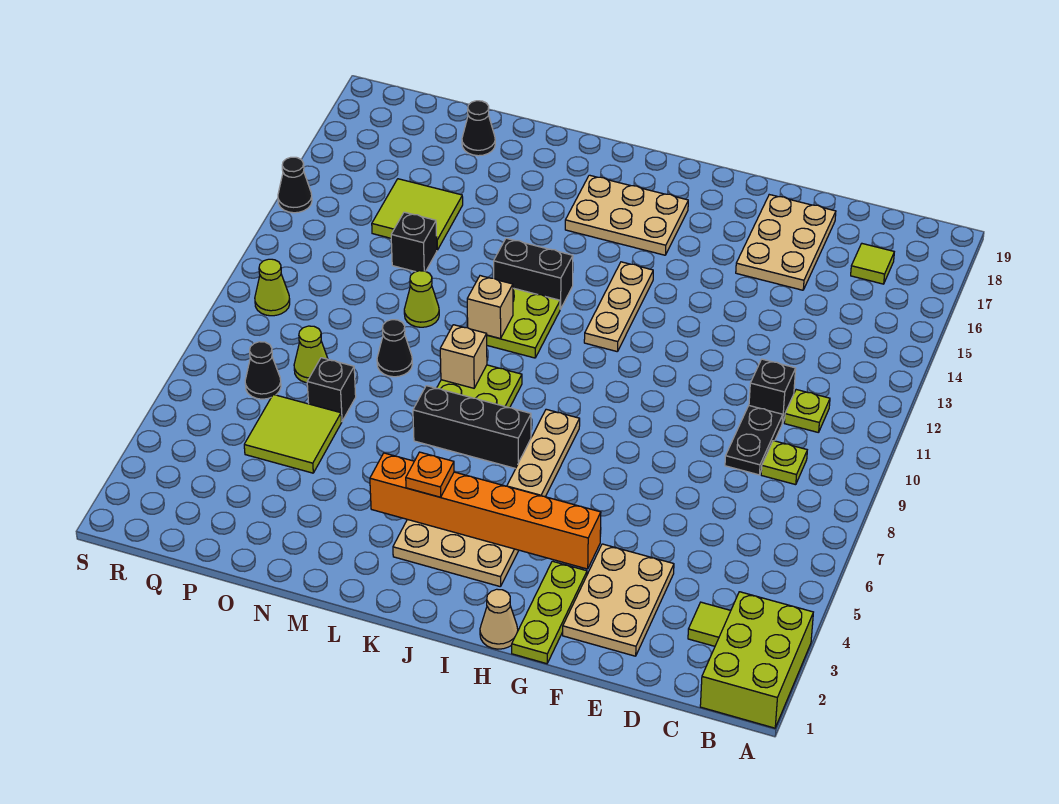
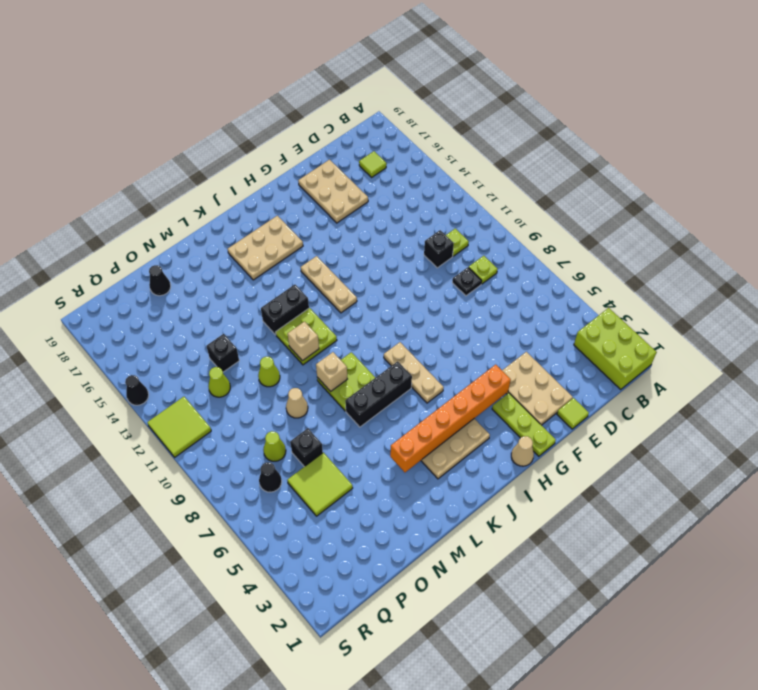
lime 1x1 tile [688,602,731,646] -> lime 1x1 tile moved to [557,398,589,429]
black 1x2 plate [725,406,783,475] -> black 1x1 plate [452,267,482,296]
orange 1x1 plate [406,452,454,497] -> none
black 1x1 cone [377,320,412,377] -> tan 1x1 cone [286,388,308,418]
lime 2x2 tile [372,179,463,250] -> lime 2x2 tile moved to [147,397,211,457]
lime 1x1 cone [255,259,290,316] -> lime 1x1 cone moved to [208,367,230,397]

